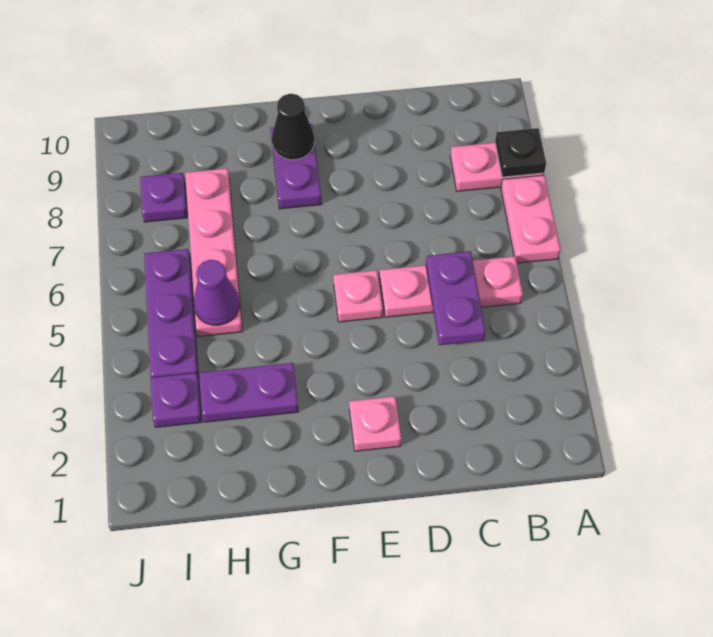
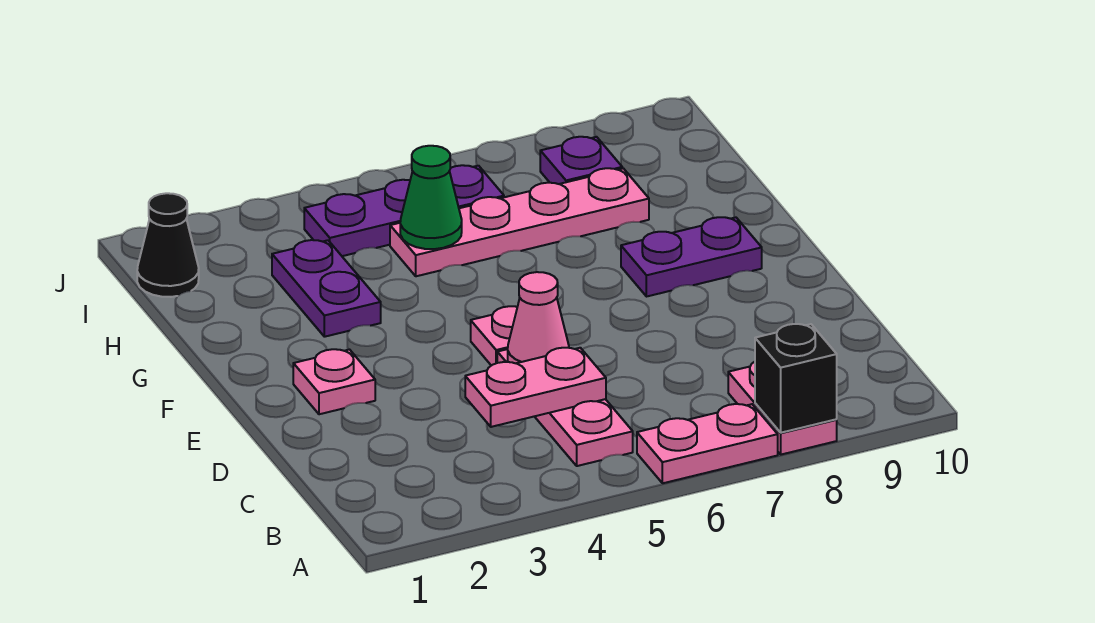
black 1x1 plate [495,128,546,177] -> black 1x1 brick [755,324,837,433]
purple 1x2 plate [426,251,485,345] -> pink 1x2 plate [465,348,606,427]
none -> pink 1x1 cone [508,272,569,363]
black 1x1 cone [272,94,314,160] -> black 1x1 cone moved to [137,193,199,297]
purple 1x1 cone [194,260,240,325] -> green 1x1 cone [400,146,462,249]
purple 1x1 plate [151,373,202,427] -> none

